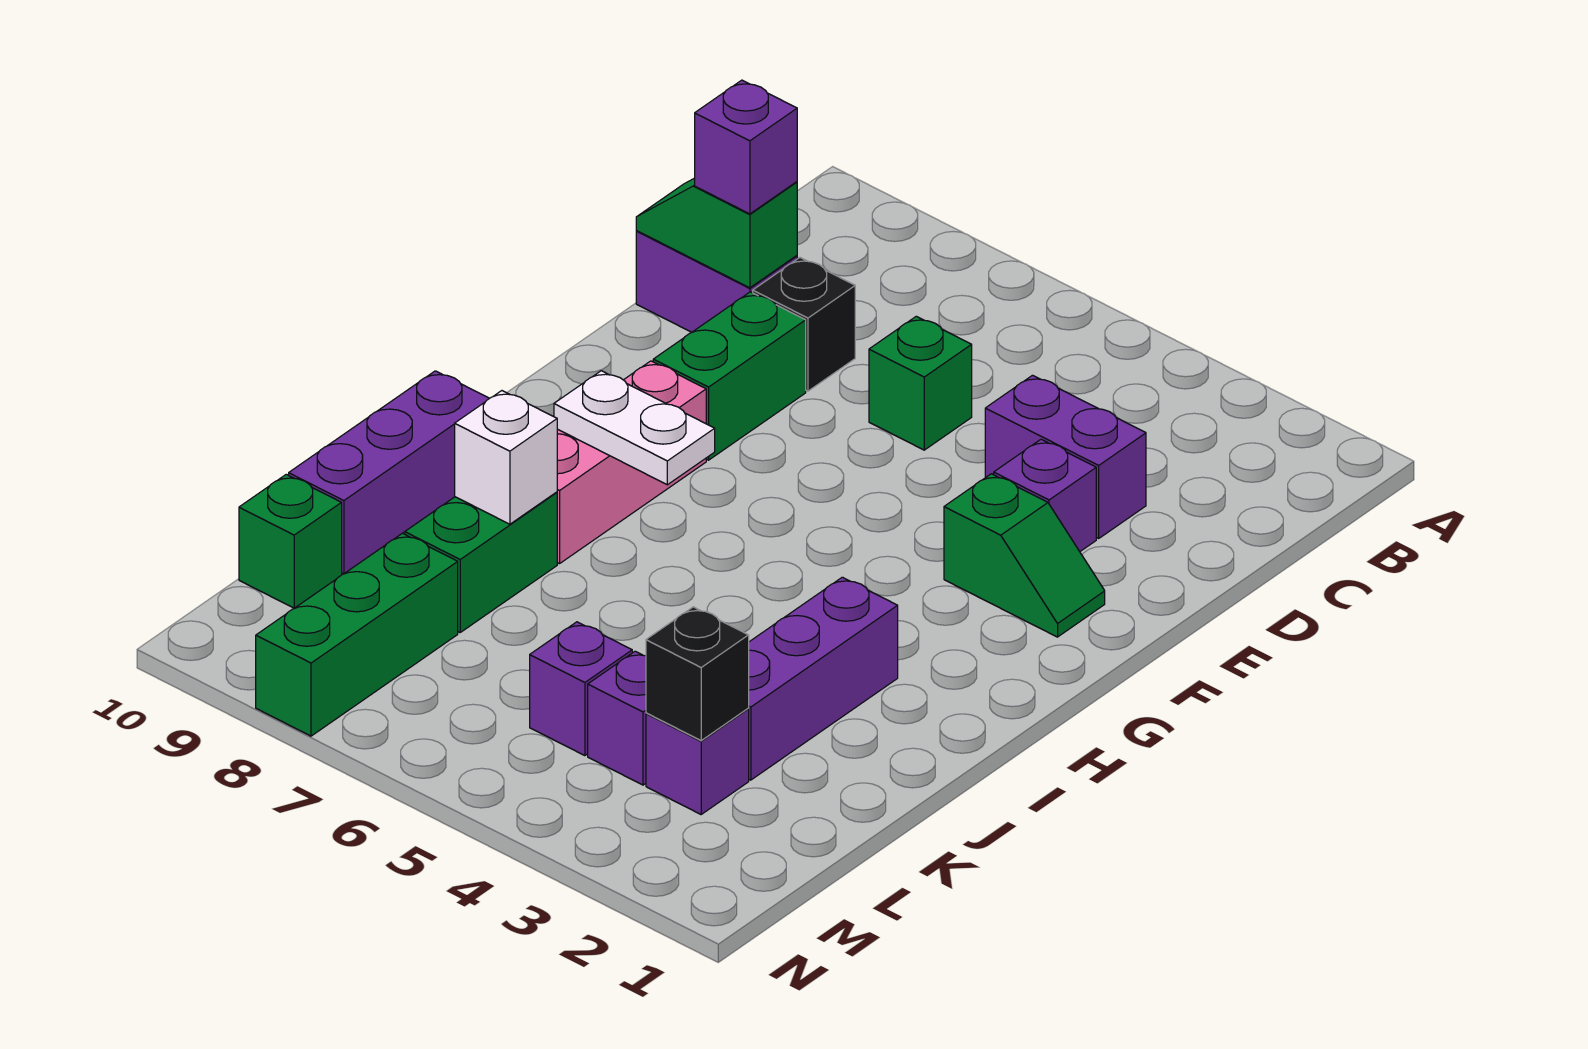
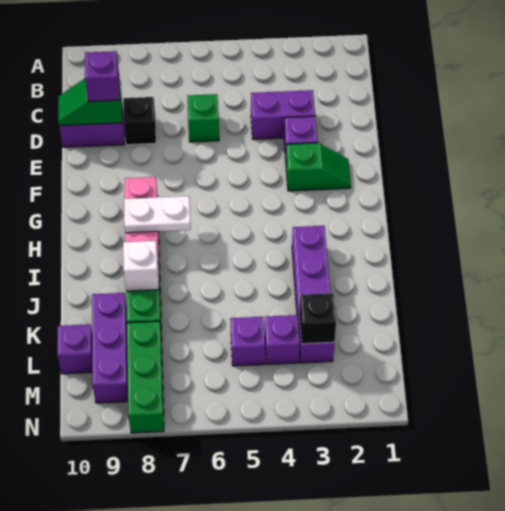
green 1x2 brick [653,292,806,460] -> none
purple 1x3 brick [289,371,489,574] -> purple 1x3 brick moved to [92,293,128,403]
green 1x1 brick [239,474,342,608] -> purple 1x1 brick [57,324,92,374]

